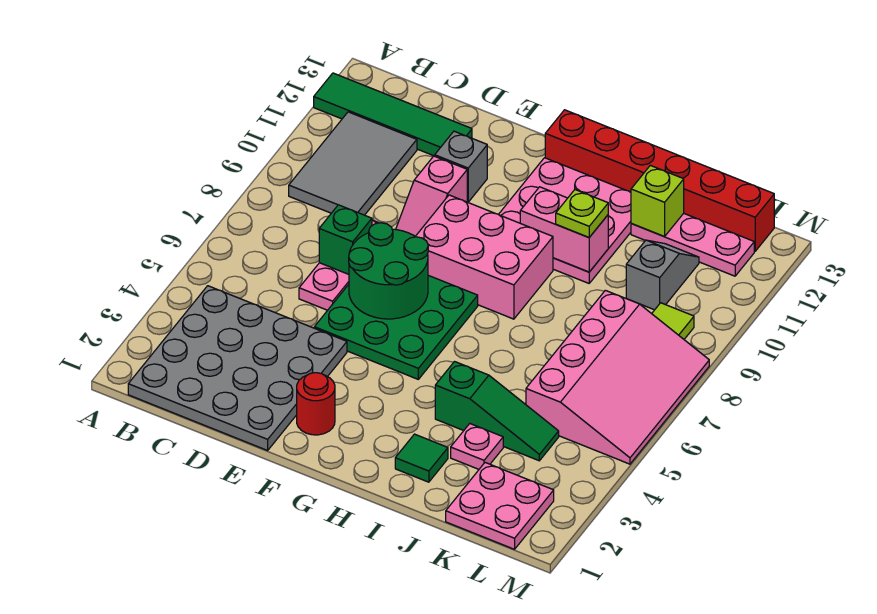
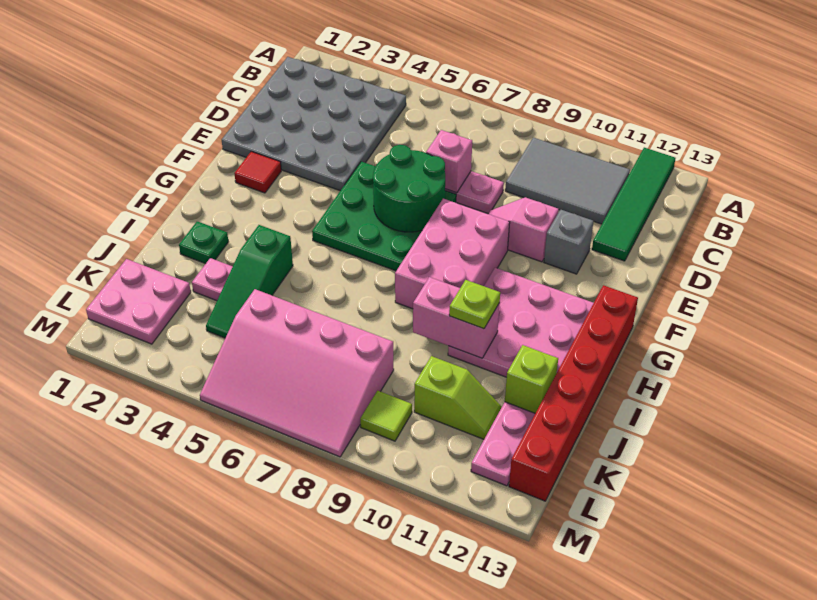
green 1x1 brick [319,205,372,274] -> pink 1x1 brick [426,130,472,193]
red 1x1 round brick [297,373,335,435] -> red 1x1 tile [234,151,281,193]
pink 1x2 brick [520,187,608,272] -> pink 1x2 brick turned to [413,277,500,358]
green 1x1 tile [395,434,448,482] -> green 1x1 plate [179,221,228,264]
grey 1x2 slope [626,240,699,310] -> lime 1x2 slope [414,356,502,439]

